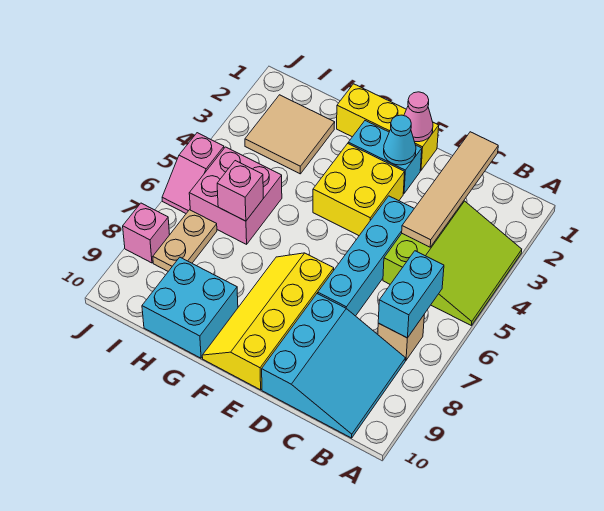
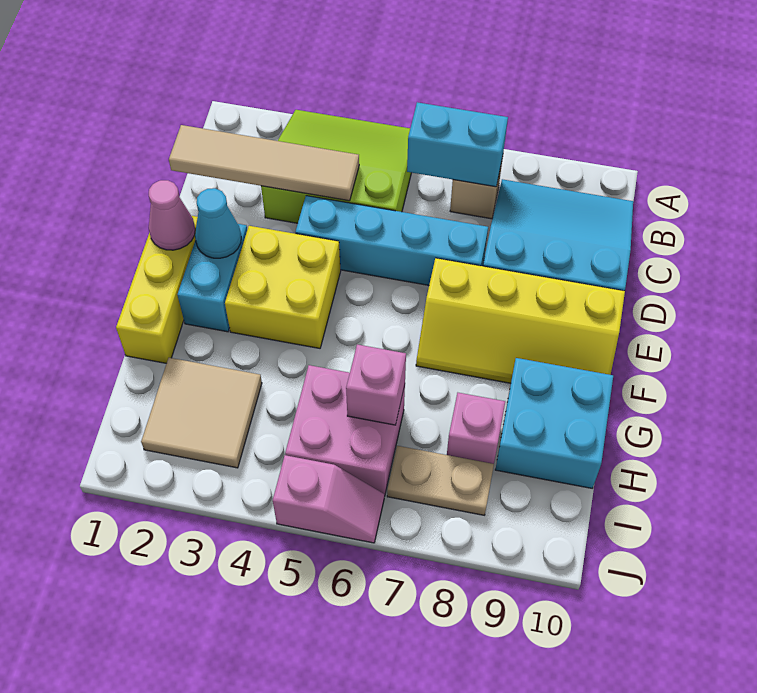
pink 1x1 brick [123,203,170,263] -> pink 1x1 brick moved to [447,393,505,464]

